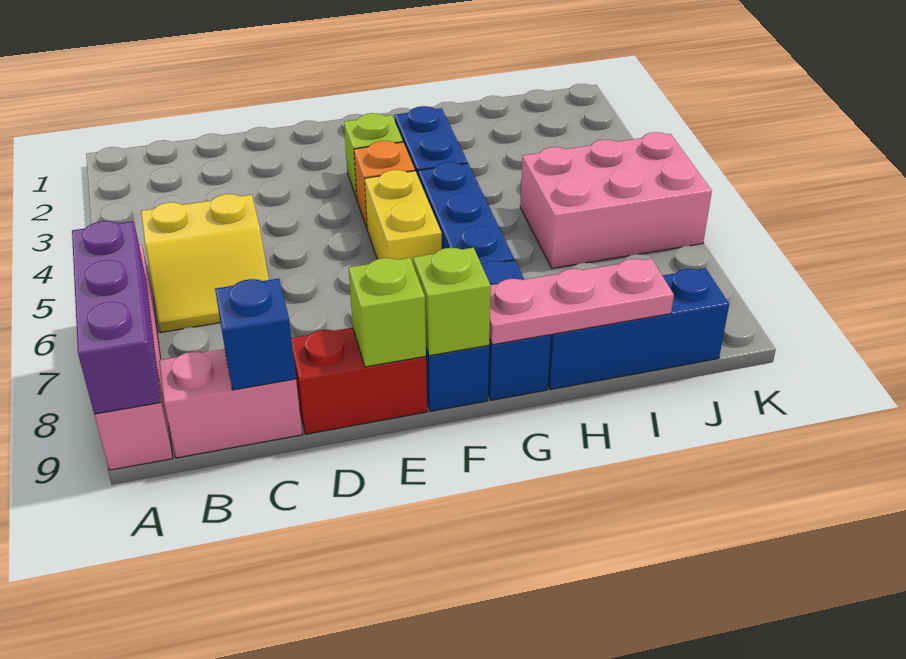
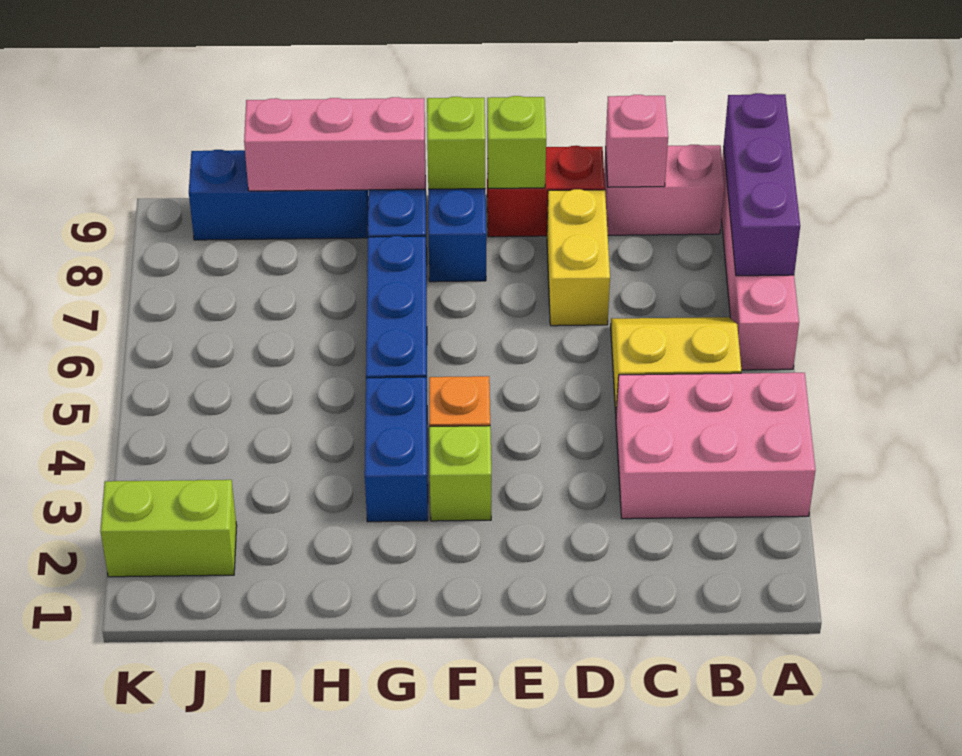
blue 1x1 brick [215,278,296,390] -> pink 1x1 brick [605,95,668,187]
yellow 1x2 brick [365,170,442,264] -> yellow 1x2 brick moved to [547,189,610,326]
pink 1x3 plate [489,258,674,345] -> pink 1x3 brick [244,97,425,191]
pink 2x3 brick [520,132,712,268] -> pink 2x3 brick moved to [616,373,815,519]
none -> lime 1x2 brick [100,480,237,577]

